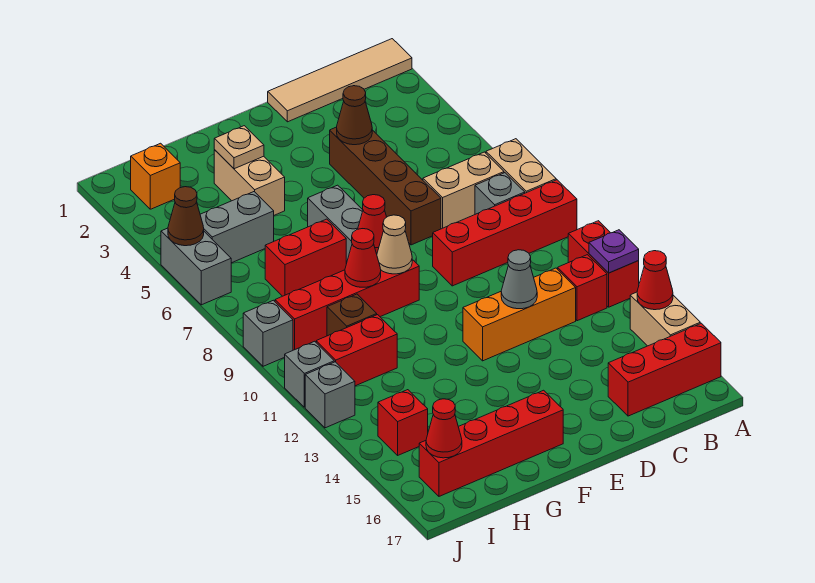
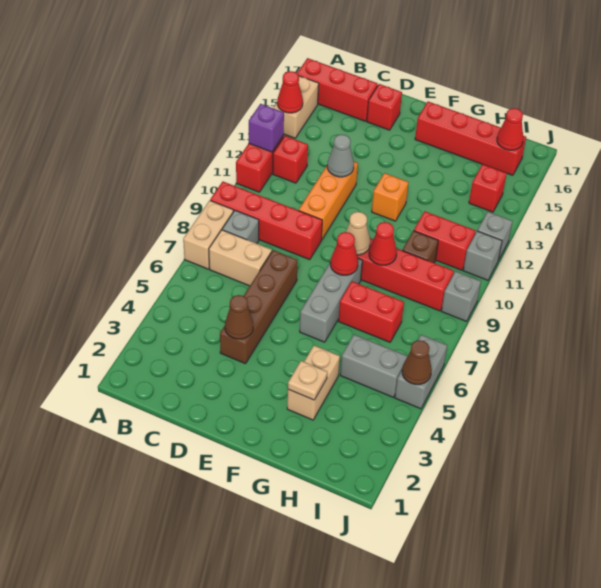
tan 1x4 tile [268,39,412,122] -> none
purple 1x1 plate [589,230,639,273] -> purple 1x1 brick [249,104,284,152]
orange 1x3 brick [463,268,576,361] -> orange 1x3 brick turned to [299,162,358,240]
none -> red 1x1 brick [367,84,402,130]
orange 1x1 brick [131,143,180,209] -> orange 1x1 brick moved to [372,173,408,221]

